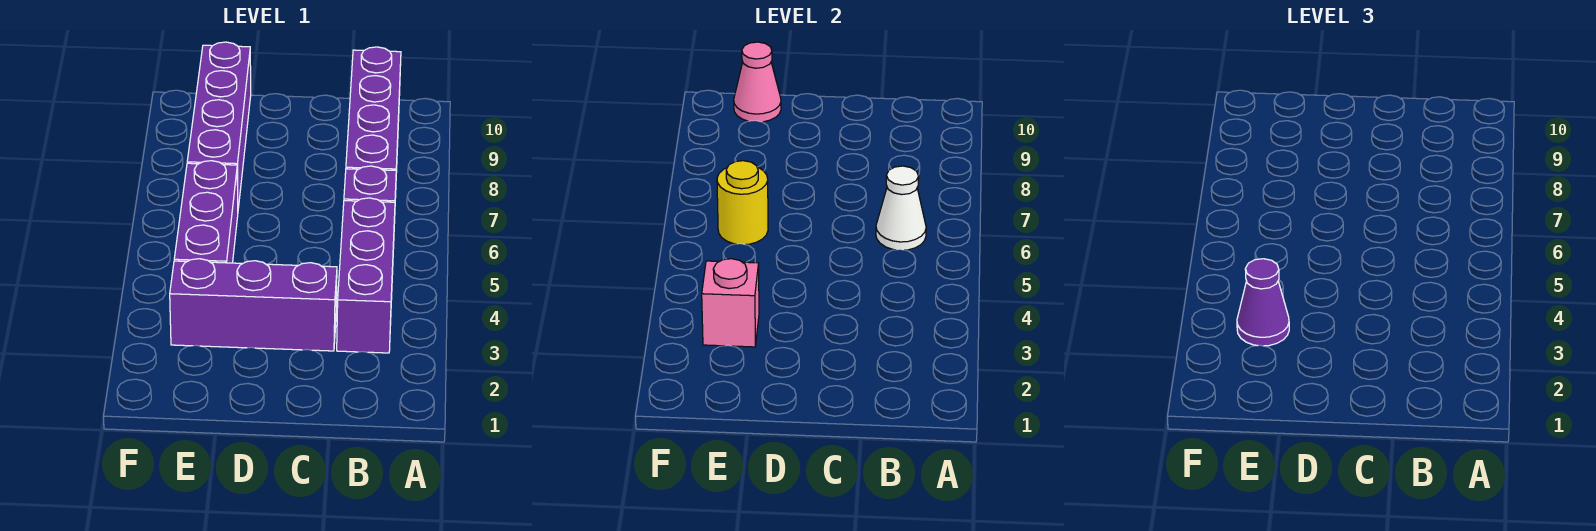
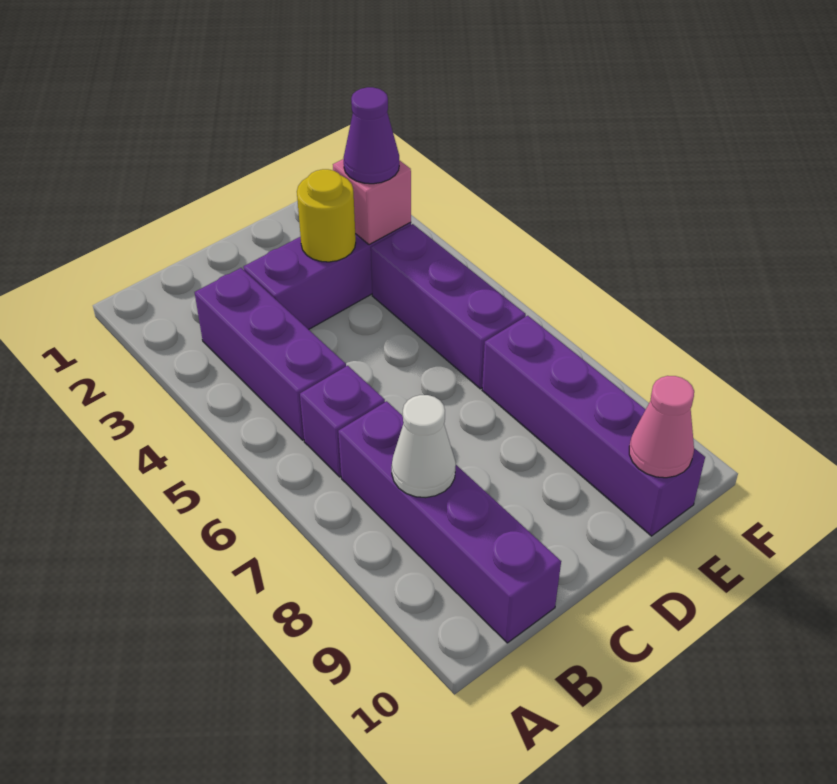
white 1x1 cone [876,166,926,250] -> white 1x1 cone moved to [392,395,456,498]
yellow 1x1 round brick [717,161,768,245] -> yellow 1x1 round brick moved to [297,169,356,262]

